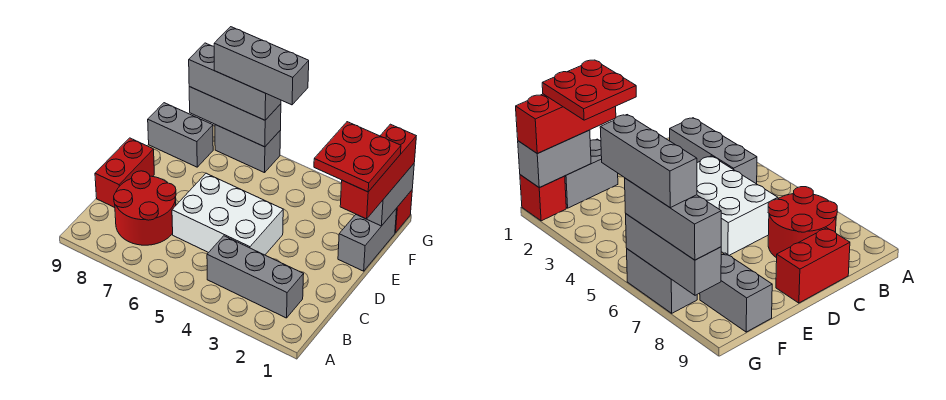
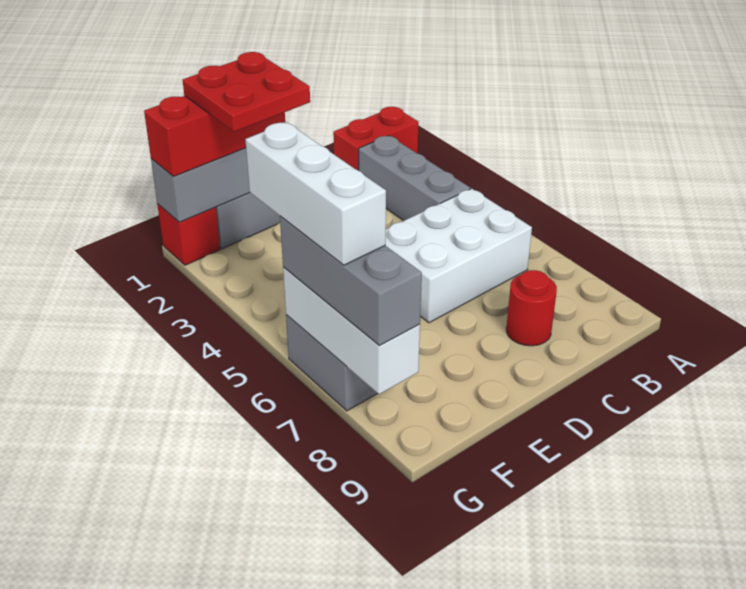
red 2x2 round brick [114,171,176,245] -> red 1x1 round brick [506,270,557,346]
white 2x3 brick [172,173,283,255] -> white 2x3 brick turned to [385,189,532,323]
red 1x2 brick [95,138,154,208] -> red 1x2 brick moved to [333,107,419,170]
grey 1x2 brick [148,103,213,167] -> none
grey 1x3 brick [214,27,309,105] -> white 1x3 brick [245,122,386,265]
grey 1x3 brick [189,87,281,147] -> white 1x3 brick [283,267,420,394]

